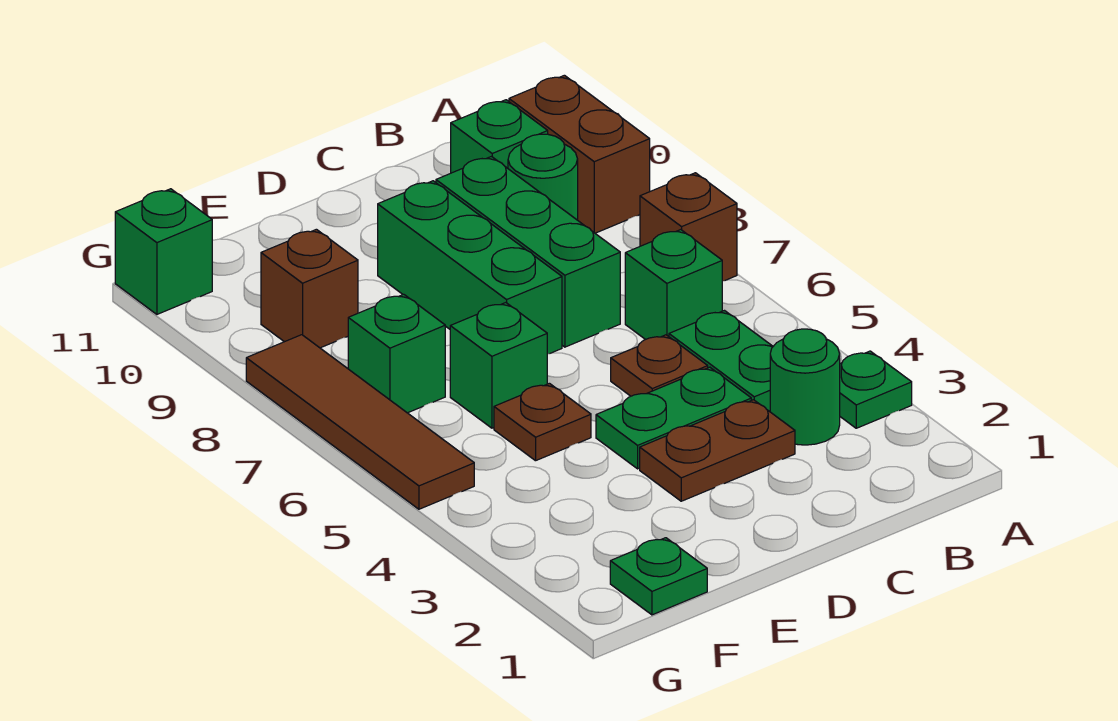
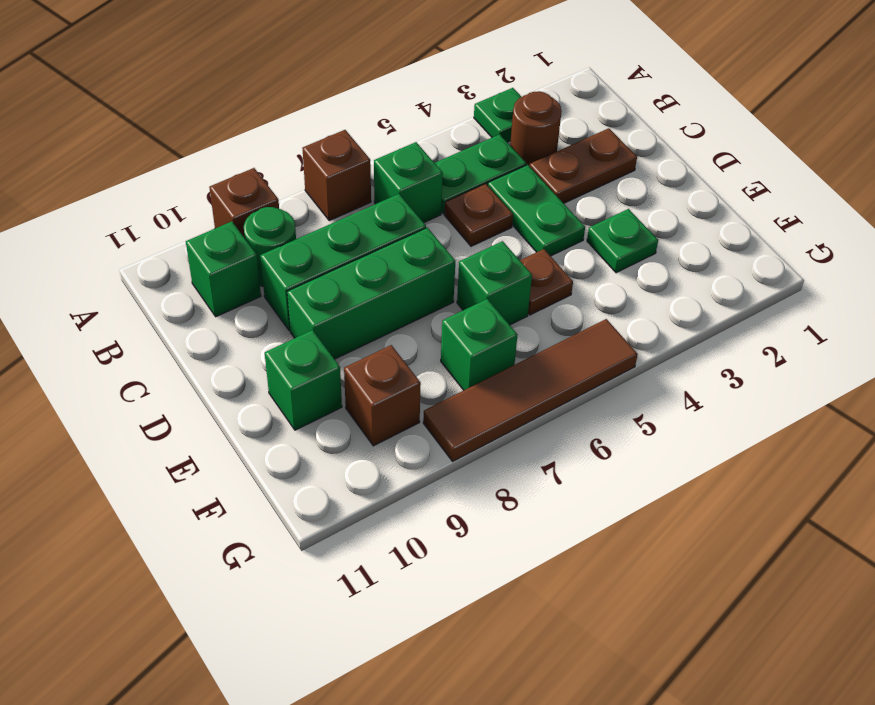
brown 1x2 brick [509,75,650,233] -> brown 1x1 brick [209,168,279,238]
green 1x1 round brick [770,329,840,445] -> brown 1x1 round brick [510,91,562,166]
brown 1x2 plate [640,400,795,501] -> brown 1x2 plate turned to [530,128,637,203]
green 1x1 plate [610,538,707,615] -> green 1x1 plate moved to [587,209,658,273]
green 1x1 brick [115,189,212,314] -> green 1x1 brick moved to [265,330,342,430]

